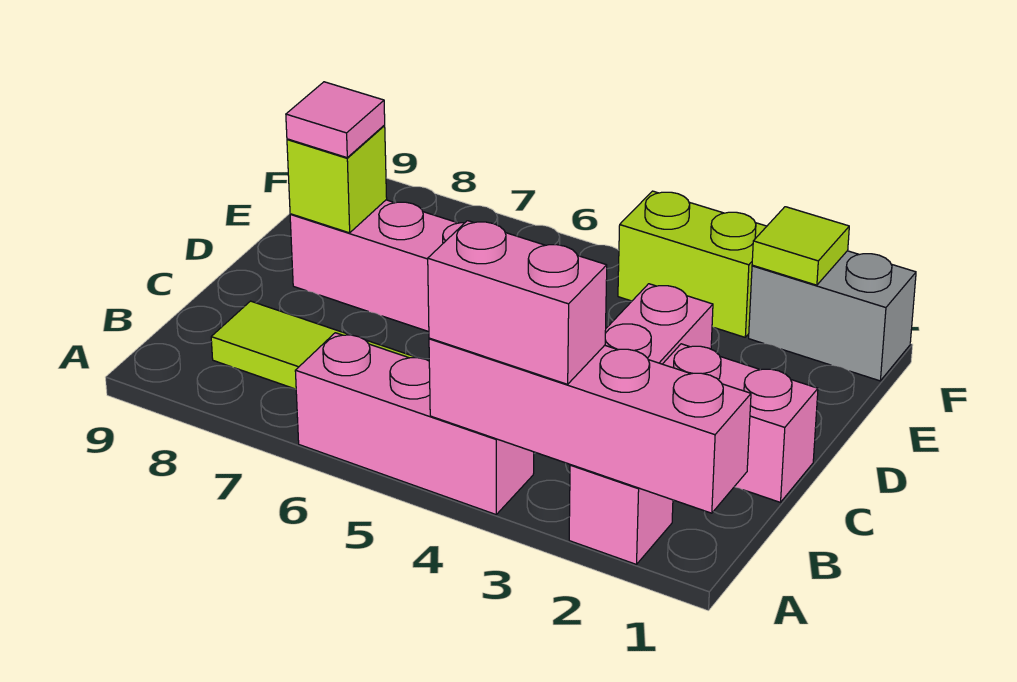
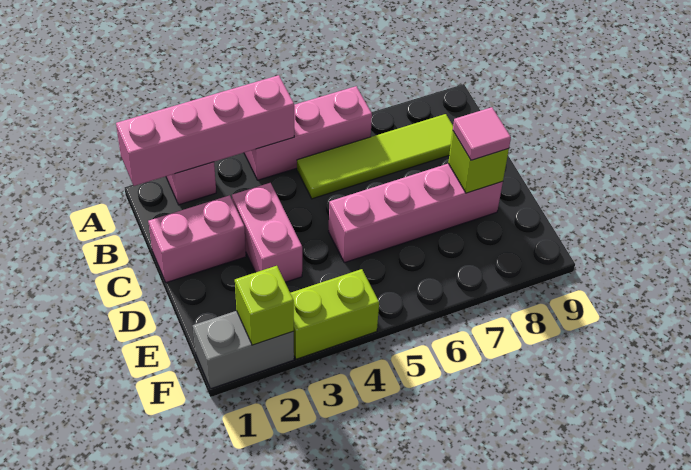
pink 1x2 brick [428,221,607,384] -> none
lime 1x1 tile [752,207,849,285] -> lime 1x1 brick [235,266,294,345]

